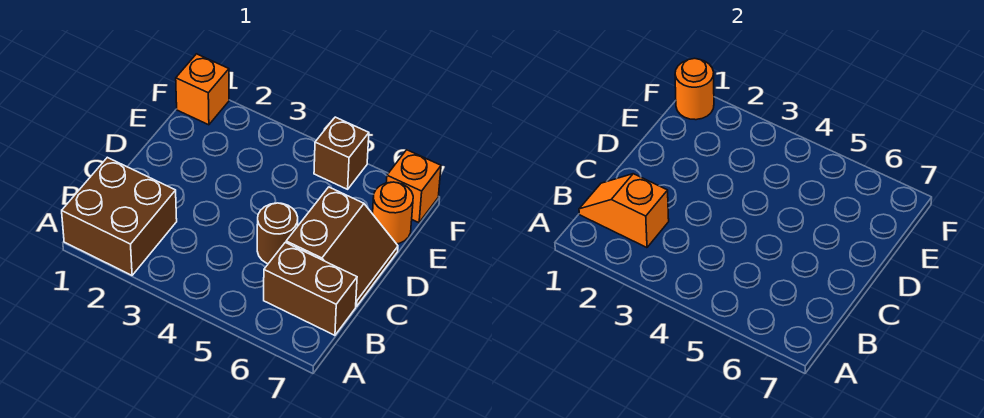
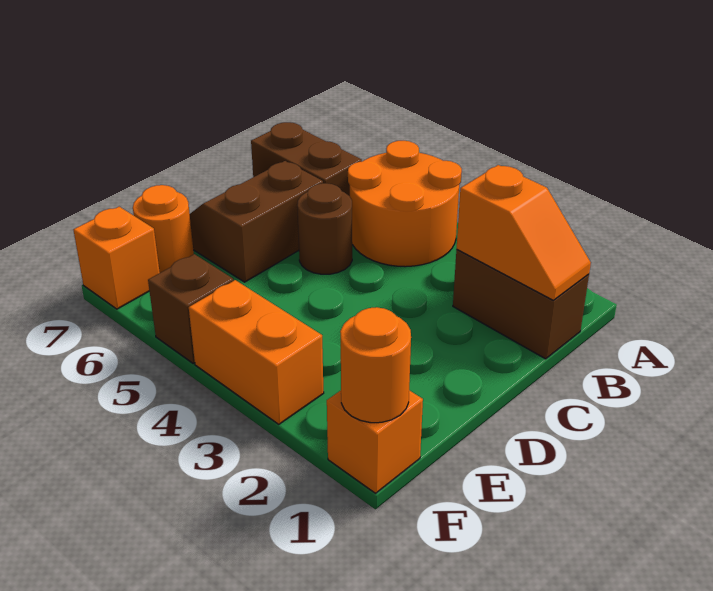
brown 2x2 brick [62,157,177,275] -> brown 1x2 brick [453,250,589,359]
none -> orange 2x2 round brick [348,141,462,267]
none -> orange 1x2 brick [189,280,324,424]

